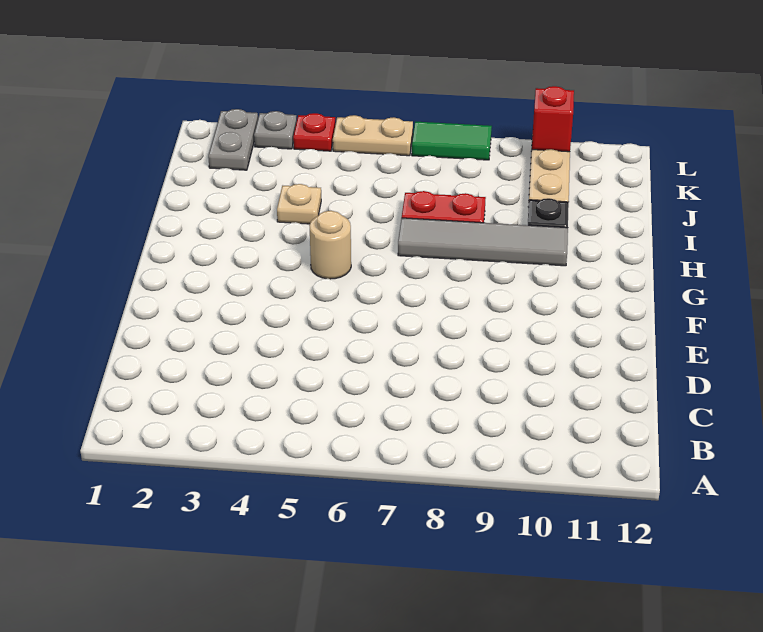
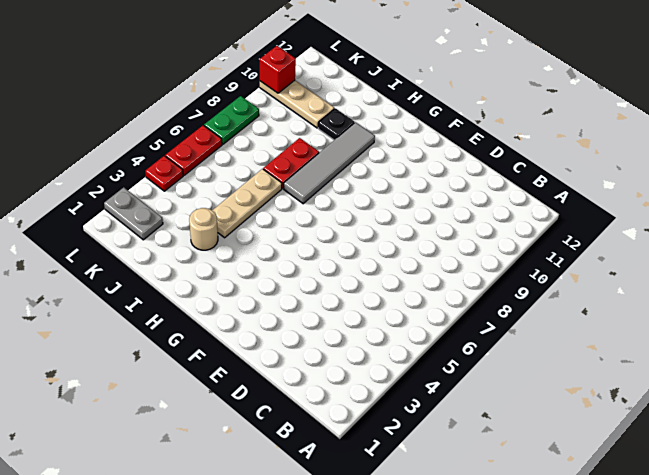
tan 1x1 round brick [309,211,351,279] -> tan 1x1 round brick moved to [189,208,218,250]
tan 1x1 plate [277,184,321,224] -> tan 1x3 plate [212,169,282,238]
grey 1x1 plate [254,111,297,149] -> none
tan 1x2 plate [333,115,413,156] -> red 1x2 plate [165,125,222,175]
green 1x2 tile [412,122,492,160] -> green 1x2 plate [204,96,259,144]

